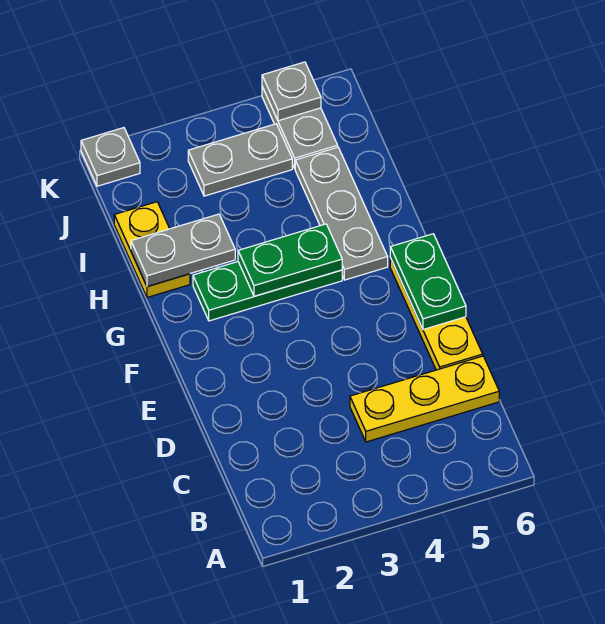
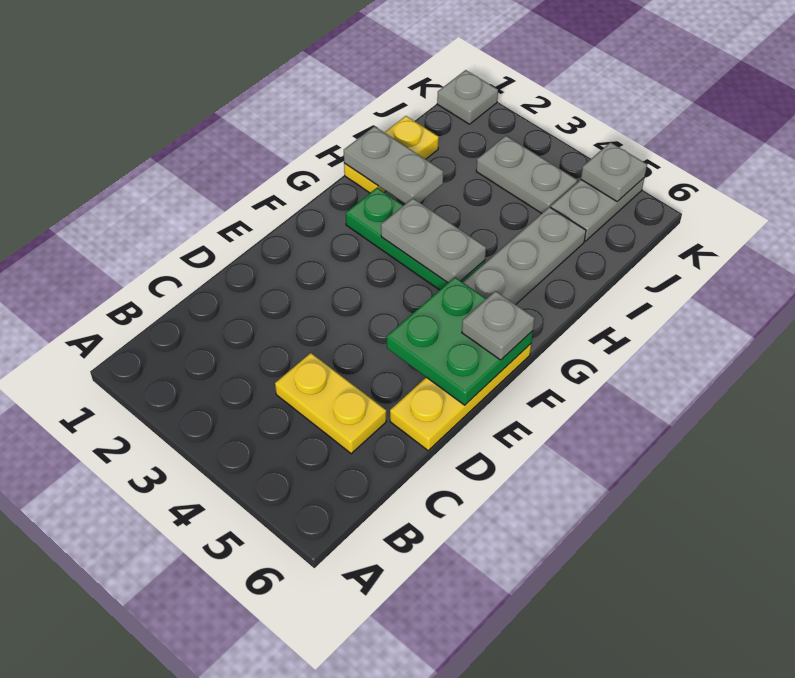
yellow 1x3 plate [350,356,499,442] -> yellow 1x2 plate [275,353,386,454]
green 1x2 plate [390,234,466,330] -> green 2x2 plate [387,277,533,405]
none -> grey 1x1 plate [462,291,535,360]
green 1x2 plate [238,224,342,296] -> grey 1x2 plate [381,198,486,283]

